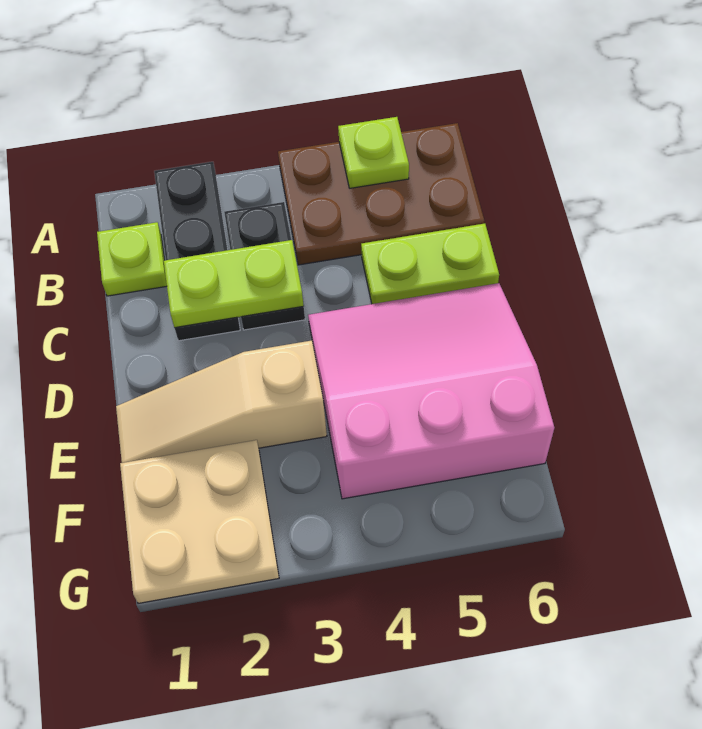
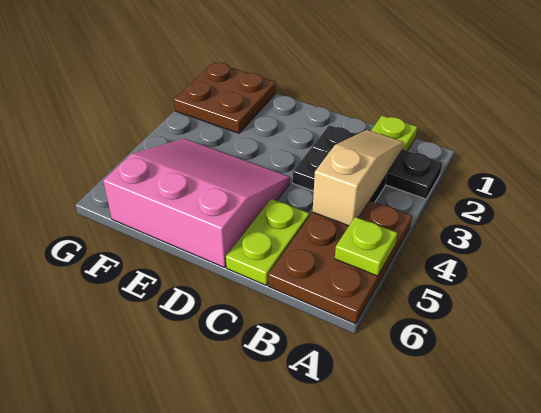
lime 1x2 plate [164,240,304,328] -> none
pink 3x3 slope [308,283,554,499] -> pink 3x3 slope turned to [103,139,290,268]
tan 1x3 slope [116,341,327,463] -> tan 1x3 slope moved to [313,130,404,226]
tan 2x2 plate [120,440,279,603] -> brown 2x2 plate [174,62,276,133]

